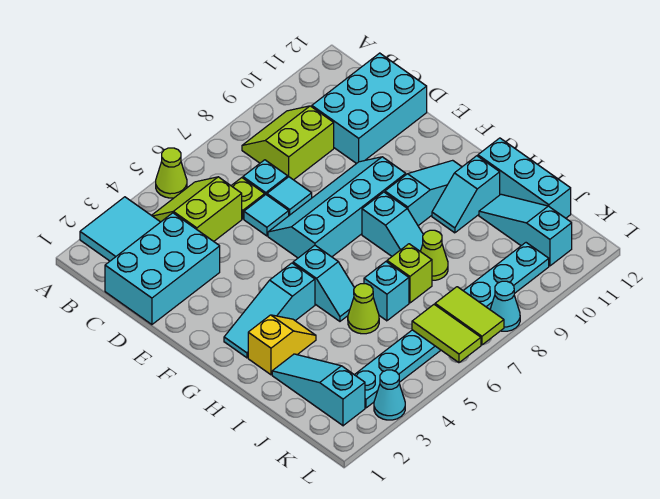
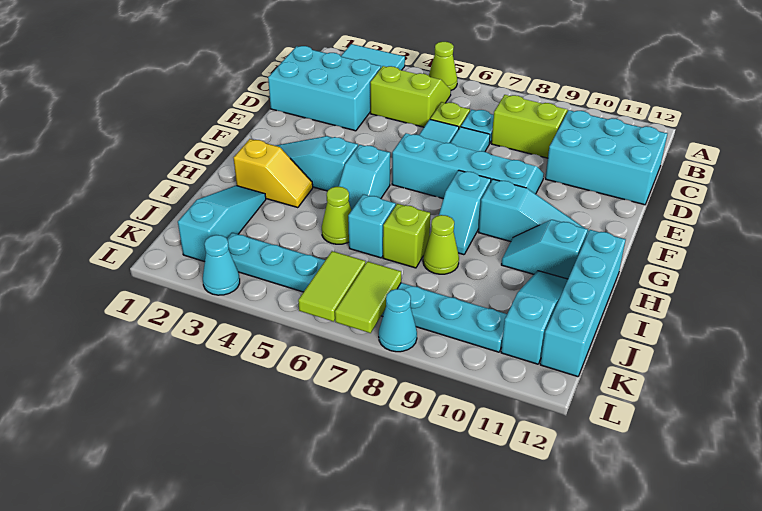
cyan 1x3 brick [478,138,571,218] -> cyan 1x4 brick [540,230,626,377]

